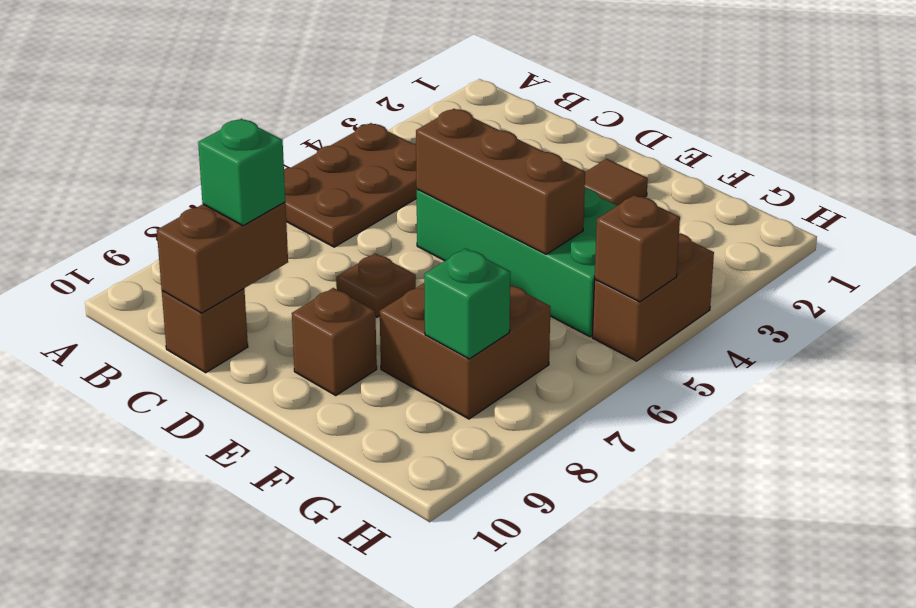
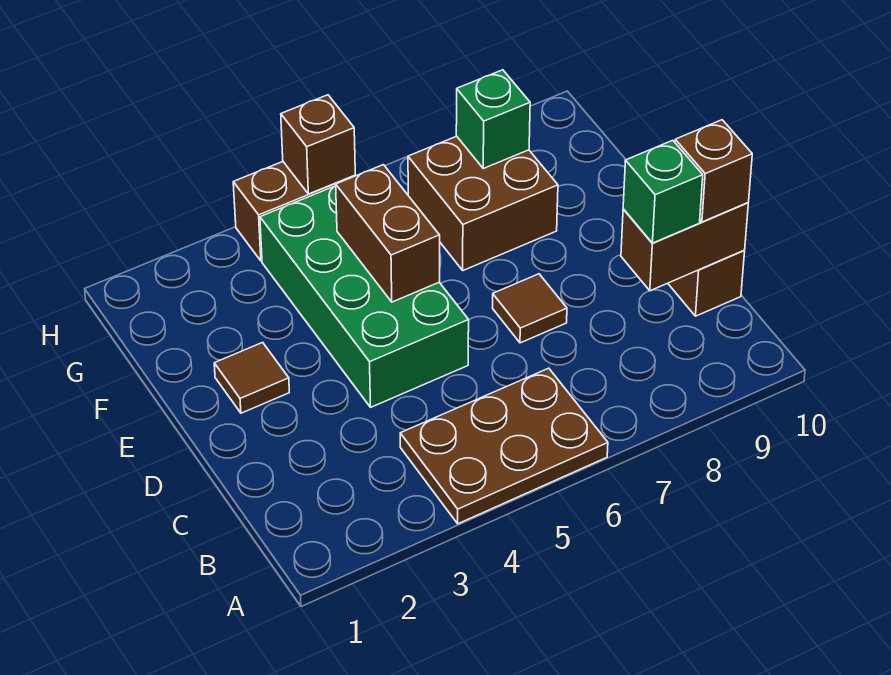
brown 1x3 brick [416,109,585,254] -> brown 1x2 brick [336,165,440,302]
brown 1x1 plate [336,253,416,317] -> brown 1x1 tile [493,274,567,343]
brown 1x1 brick [292,288,377,396] -> brown 1x1 brick moved to [675,120,752,222]

